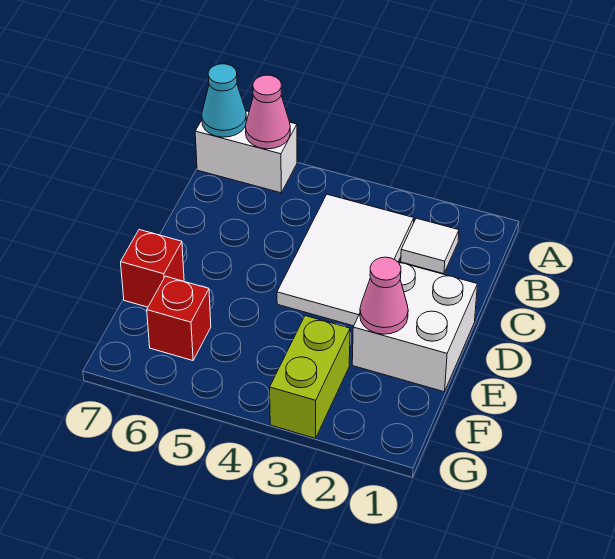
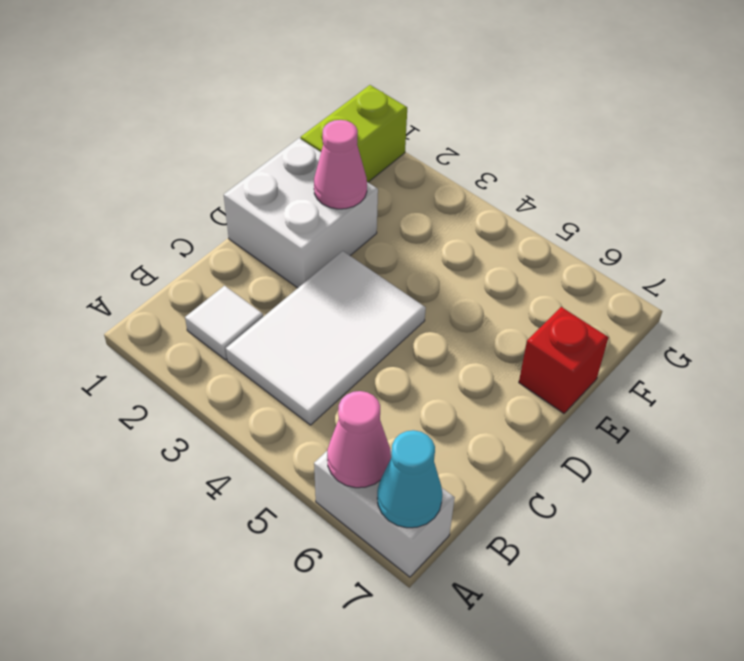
lime 1x2 brick [270,316,350,438] -> lime 1x2 brick moved to [301,85,407,182]
red 1x1 brick [147,276,211,361] -> none

